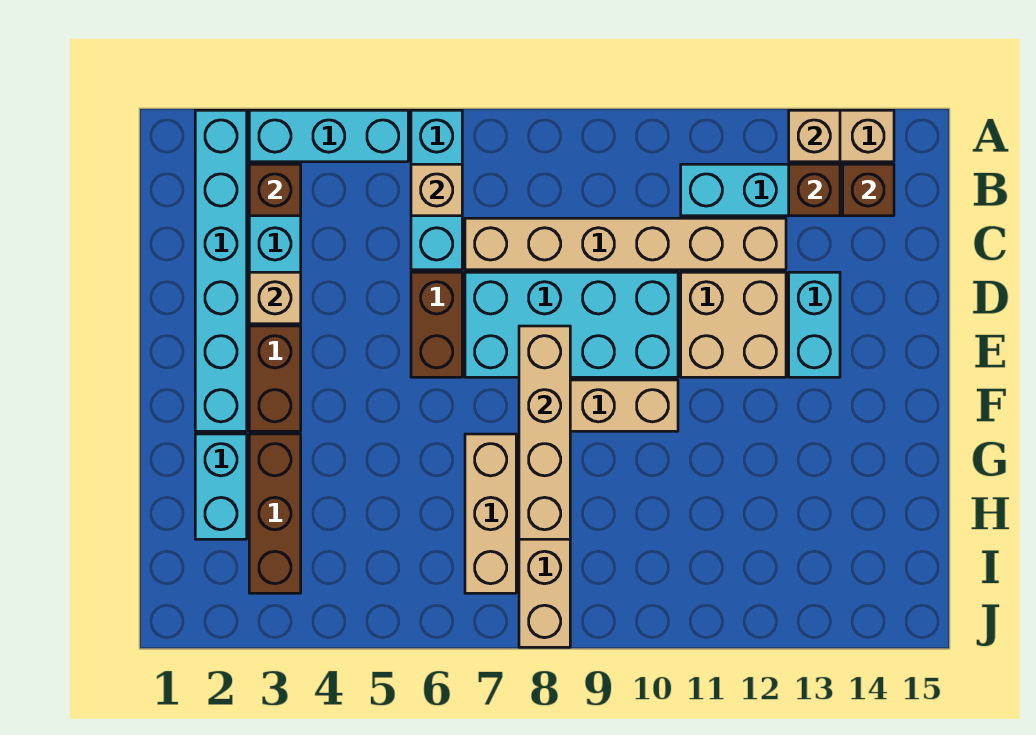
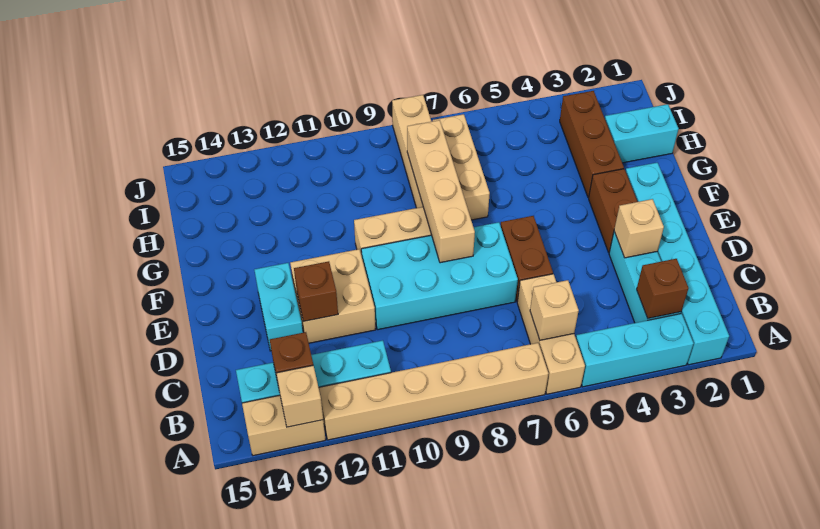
cyan 1x3 brick [411,110,462,270] -> tan 1x3 brick [517,274,585,394]
brown 1x1 brick [843,164,894,216] -> brown 1x1 brick moved to [294,261,338,321]
tan 1x6 brick [465,218,786,270] -> tan 1x6 brick moved to [319,343,548,440]
cyan 1x2 brick [195,434,247,539] -> cyan 1x2 brick turned to [605,104,678,163]

